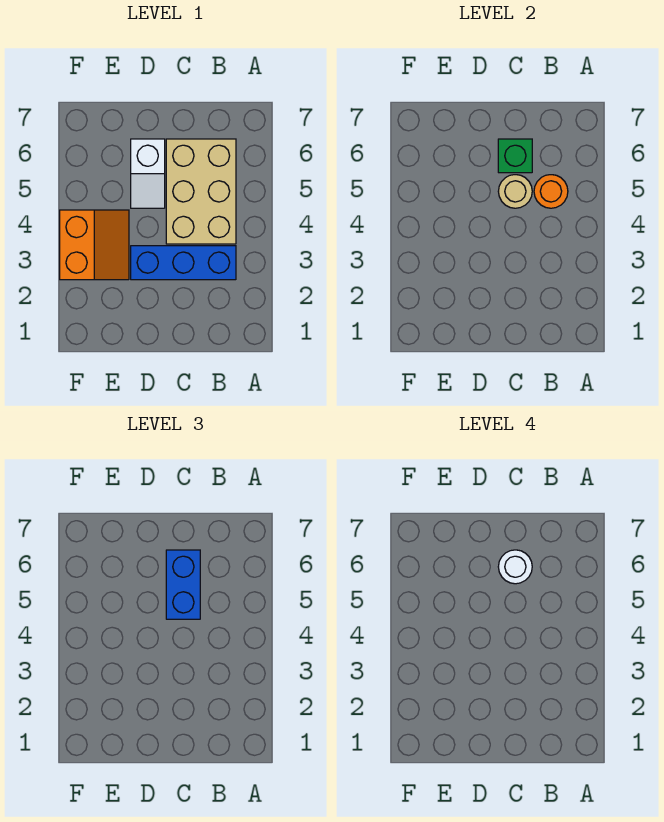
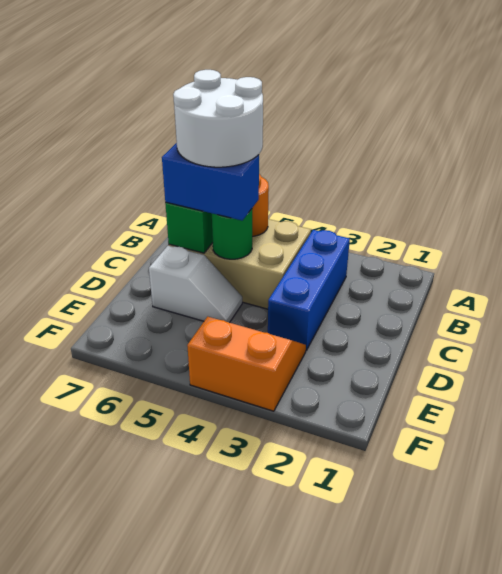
tan 1x1 round brick [498,175,532,208] -> green 1x1 round brick [212,209,252,259]
white 1x1 round brick [498,550,532,584] -> white 2x2 round brick [173,70,263,167]

